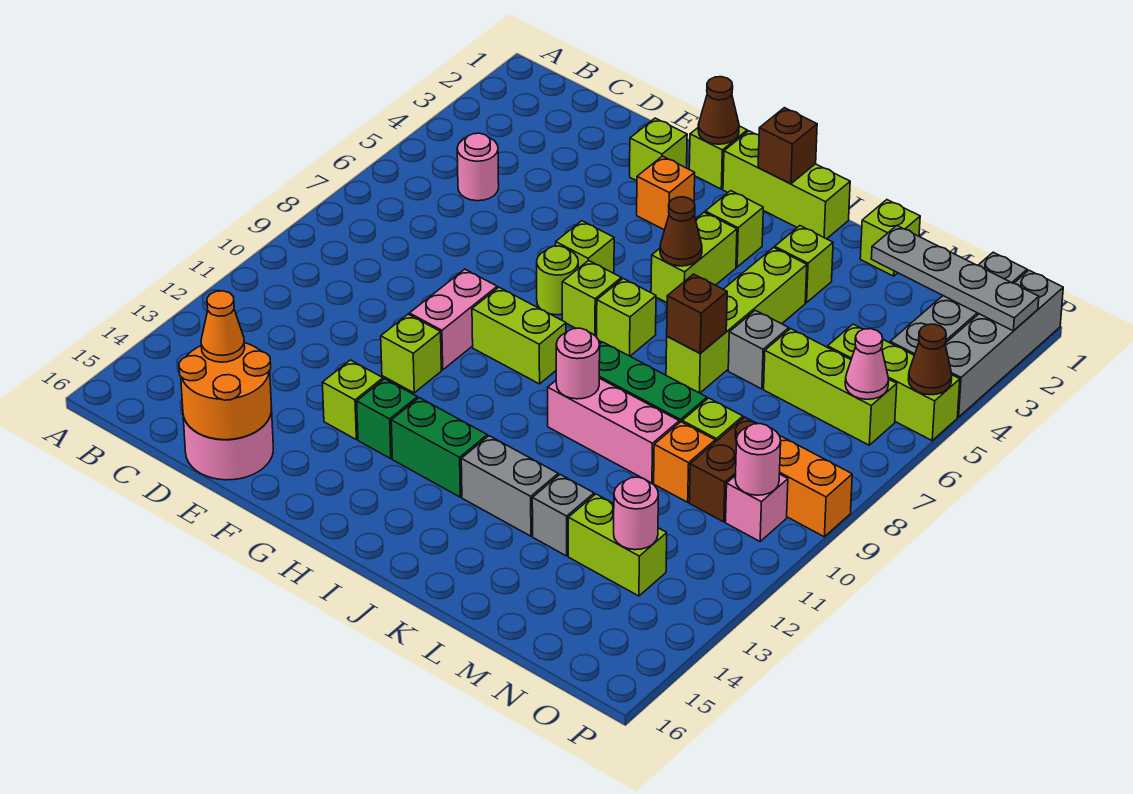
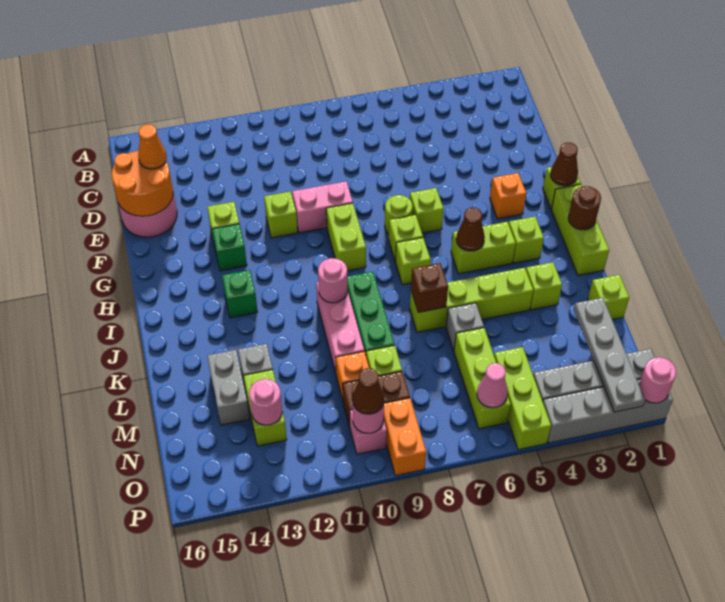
pink 1x1 round brick [457,133,499,201] -> pink 1x1 round brick moved to [639,357,676,403]
lime 1x1 brick [630,118,687,181] -> none
green 1x2 brick [391,398,487,497] -> green 1x1 brick [222,270,258,318]
brown 1x1 brick [758,108,817,184] -> brown 1x1 round brick [568,186,601,230]
grey 1x2 brick [461,436,558,536] -> grey 1x2 brick moved to [207,350,250,425]
brown 1x1 cone [908,324,952,395] -> brown 1x1 cone moved to [353,368,384,414]

